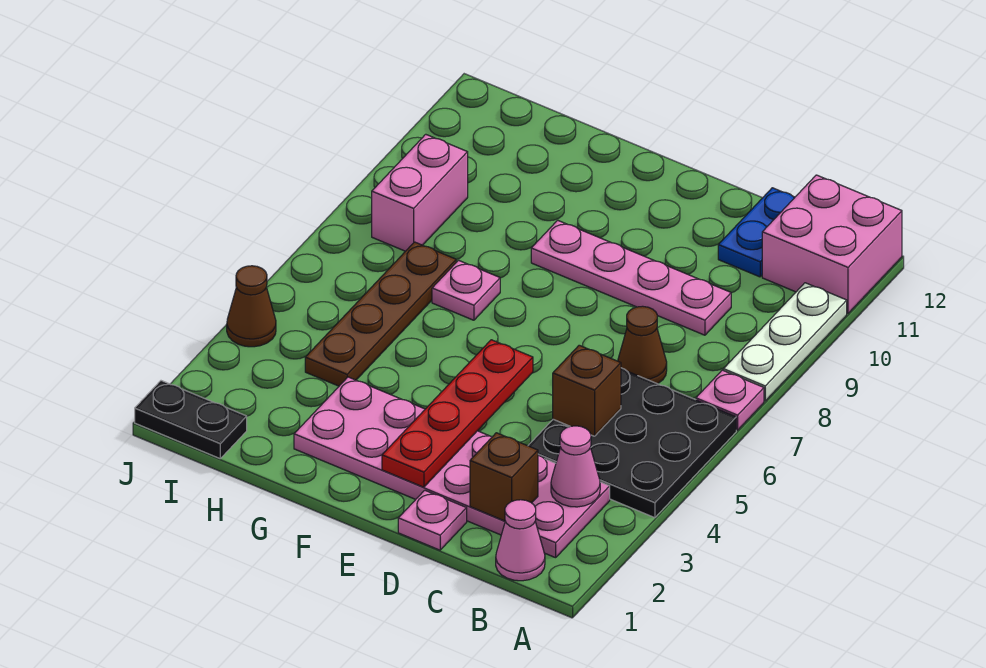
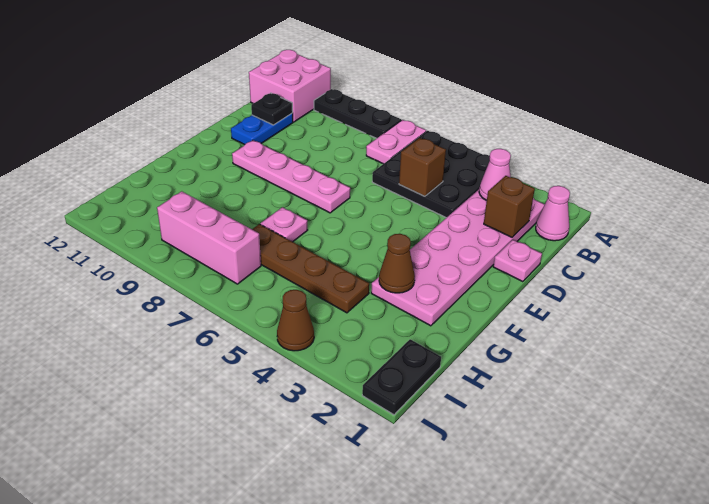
pink 1x1 plate [696,370,764,430] -> pink 1x2 plate [366,120,426,164]
white 1x3 plate [723,283,847,401] -> black 1x3 plate [314,89,401,138]
brown 1x1 cone [618,306,667,384] -> brown 1x1 cone moved to [379,234,415,293]
pink 1x4 plate [531,220,731,335] -> pink 1x4 plate turned to [232,140,350,213]
blue 1x2 plate [718,188,795,277] -> blue 1x2 plate turned to [231,113,293,145]
none -> black 1x1 plate [251,93,293,125]
red 1x4 plate [382,340,533,487] -> none
pink 1x2 brick [372,134,468,251] -> pink 1x3 brick [157,191,261,284]

